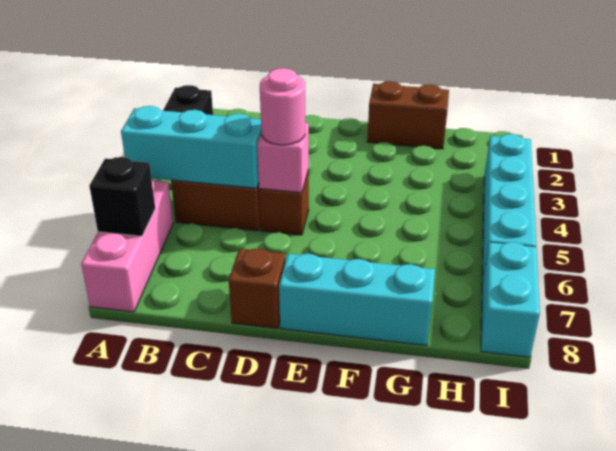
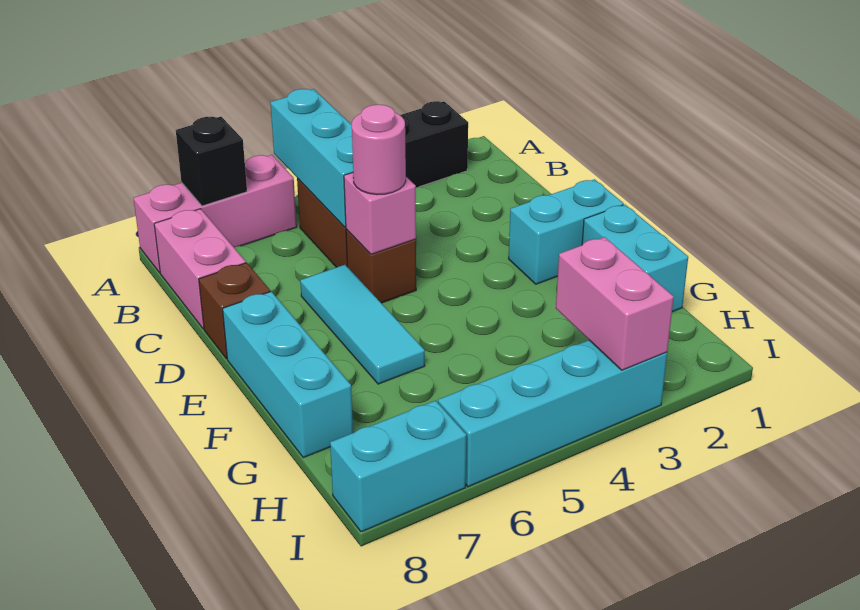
none -> pink 1x2 brick [154,209,246,329]
none -> cyan 1x3 tile [300,265,425,384]
none -> cyan 1x2 brick [509,179,624,284]
brown 1x2 brick [367,81,449,149] -> cyan 1x2 brick [582,205,688,312]
none -> pink 1x2 brick [556,237,674,370]

